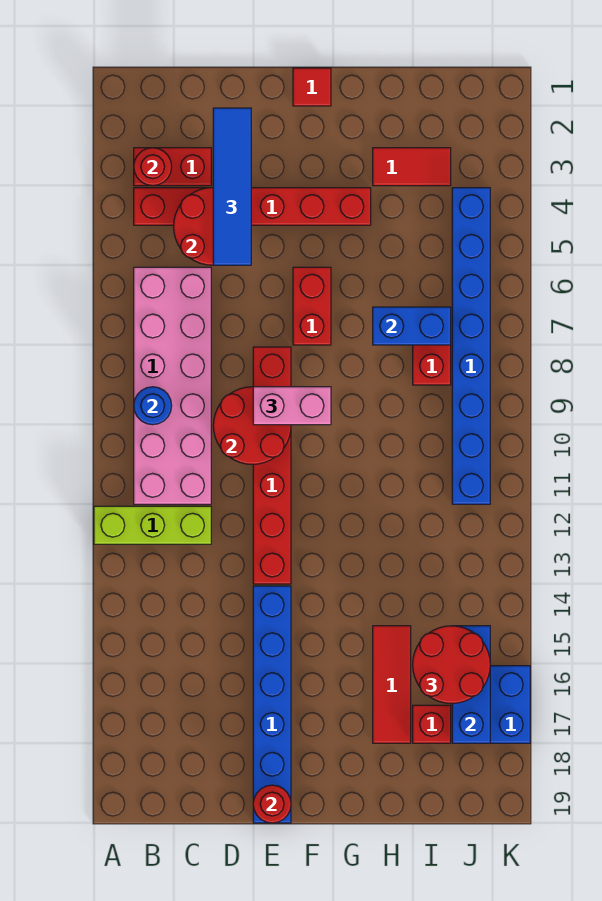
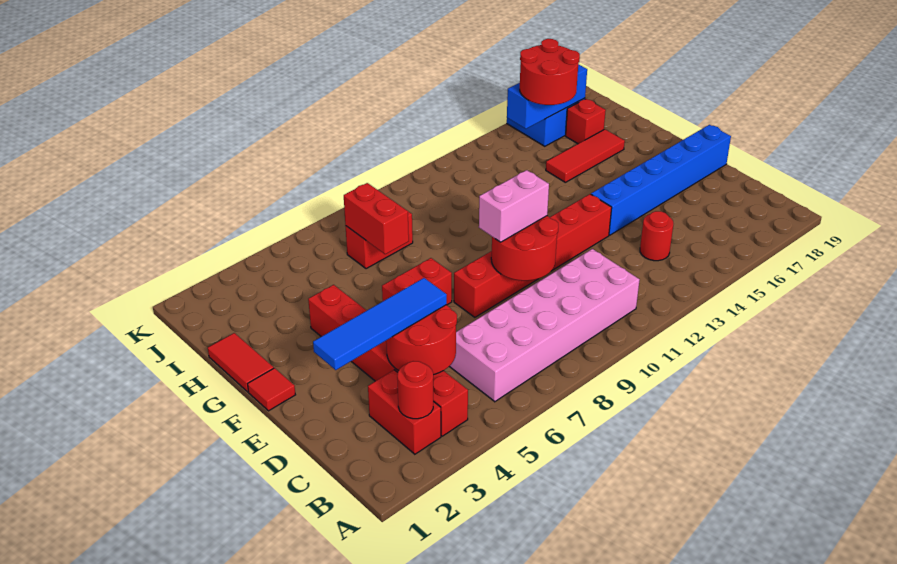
lime 1x3 brick [94,506,211,544] -> none
blue 1x1 round brick [134,387,172,425] -> none
pink 1x2 brick [253,387,331,425] -> pink 1x2 brick turned to [479,170,549,242]
red 1x1 round brick [253,785,291,823] -> red 1x1 round brick moved to [640,211,673,261]
red 1x2 tile [373,148,451,186] -> red 1x2 tile moved to [208,333,274,392]
blue 1x2 brick [373,307,451,345] -> red 1x2 brick [344,183,409,254]
blue 1x8 brick [452,188,490,504] -> none

